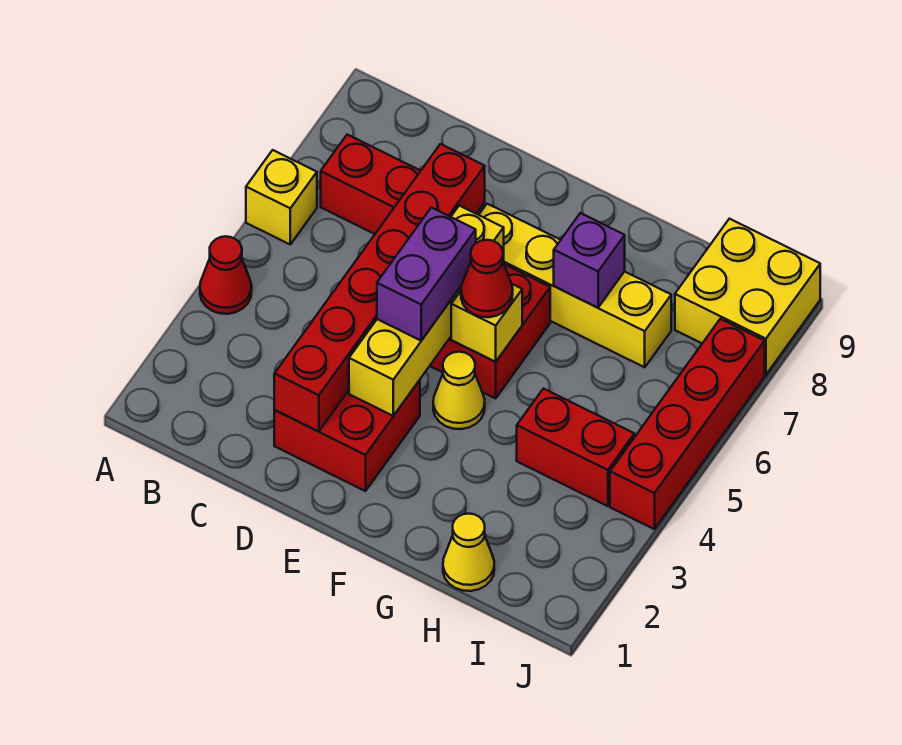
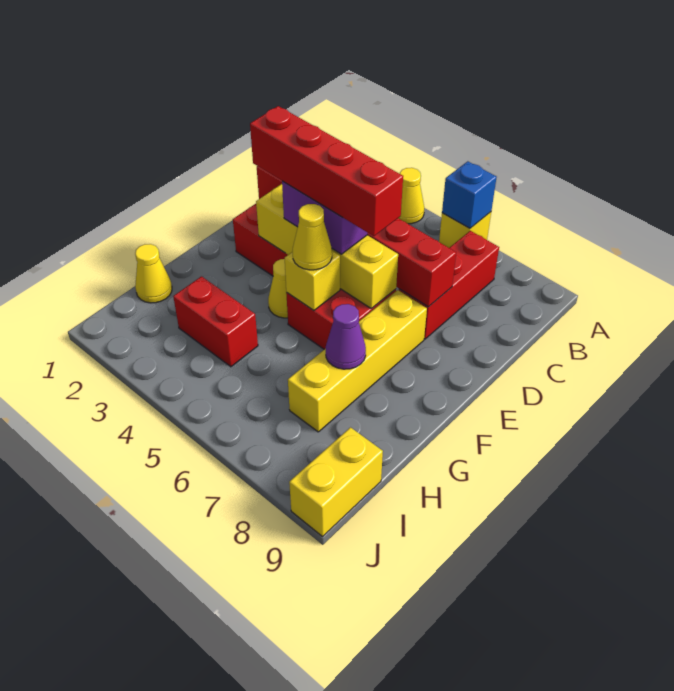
red 1x1 cone [200,236,252,314] -> yellow 1x1 cone [399,168,424,224]
none -> blue 1x1 brick [442,161,497,228]
red 1x1 cone [461,240,513,317] -> yellow 1x1 cone [293,204,332,270]
purple 1x1 brick [554,213,625,308] -> purple 1x1 cone [326,304,366,369]
red 1x2 brick [517,389,634,506] -> red 1x2 brick turned to [173,276,258,367]
yellow 2x2 brick [675,219,820,375] -> yellow 1x2 brick [289,427,383,536]
red 1x4 brick [610,319,765,529] -> red 1x4 brick moved to [250,106,403,236]

